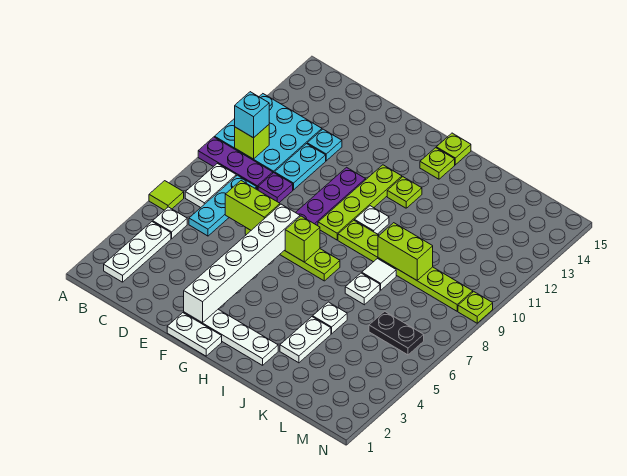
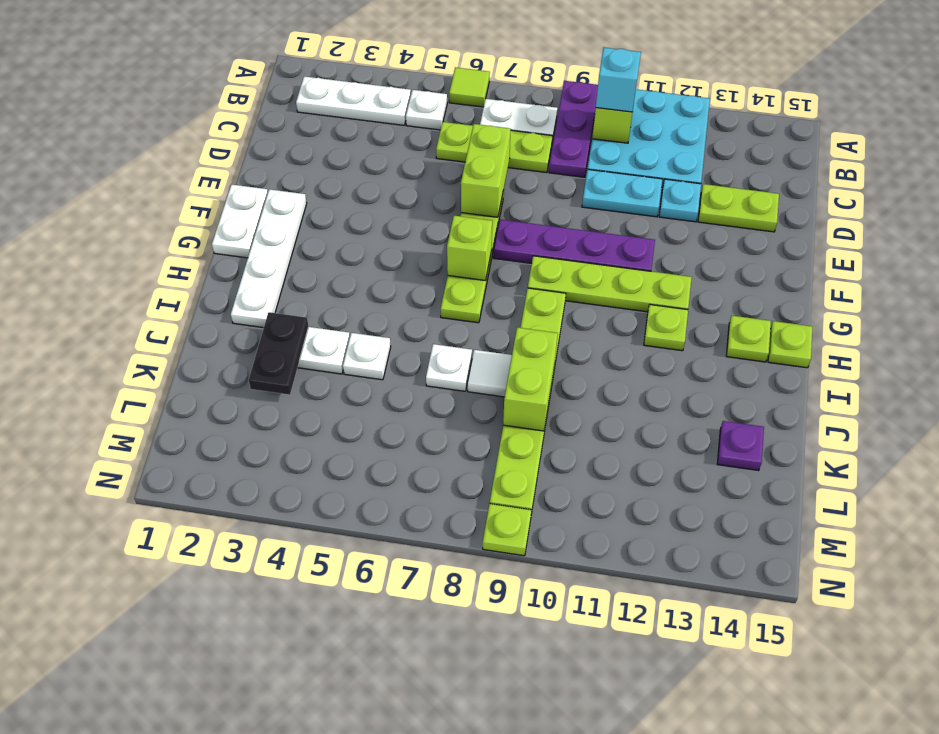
cyan 1x3 plate [189,175,256,236] -> lime 1x3 plate [436,122,552,173]
purple 1x1 plate [258,173,293,203] -> purple 1x1 plate moved to [717,421,764,471]
none -> lime 1x2 plate [698,184,779,232]
white 1x6 brick [184,204,300,323] -> none
white 1x1 plate [355,206,389,234] -> none
black 1x2 plate [369,311,424,355] -> black 1x2 plate moved to [248,312,309,395]

